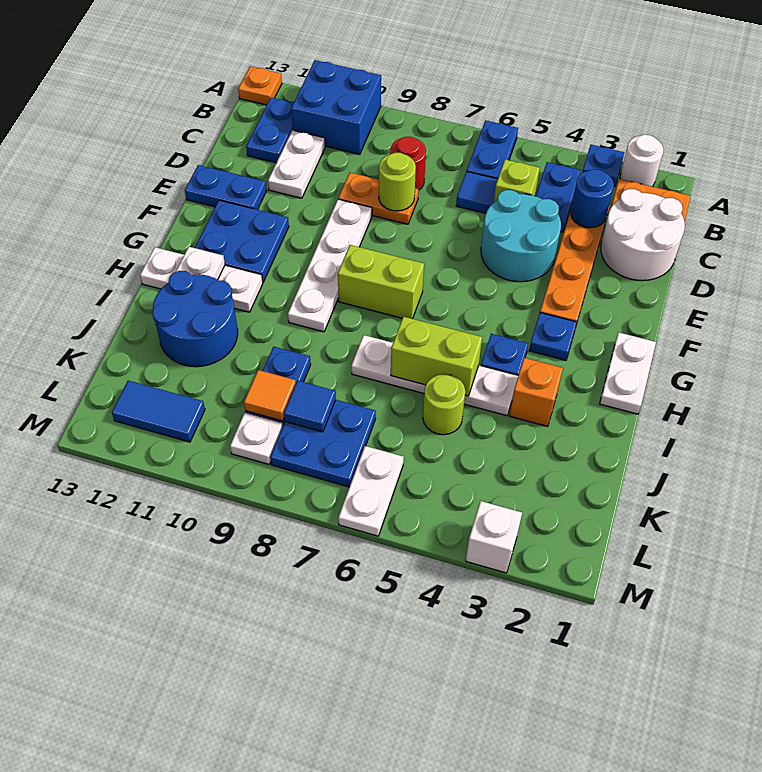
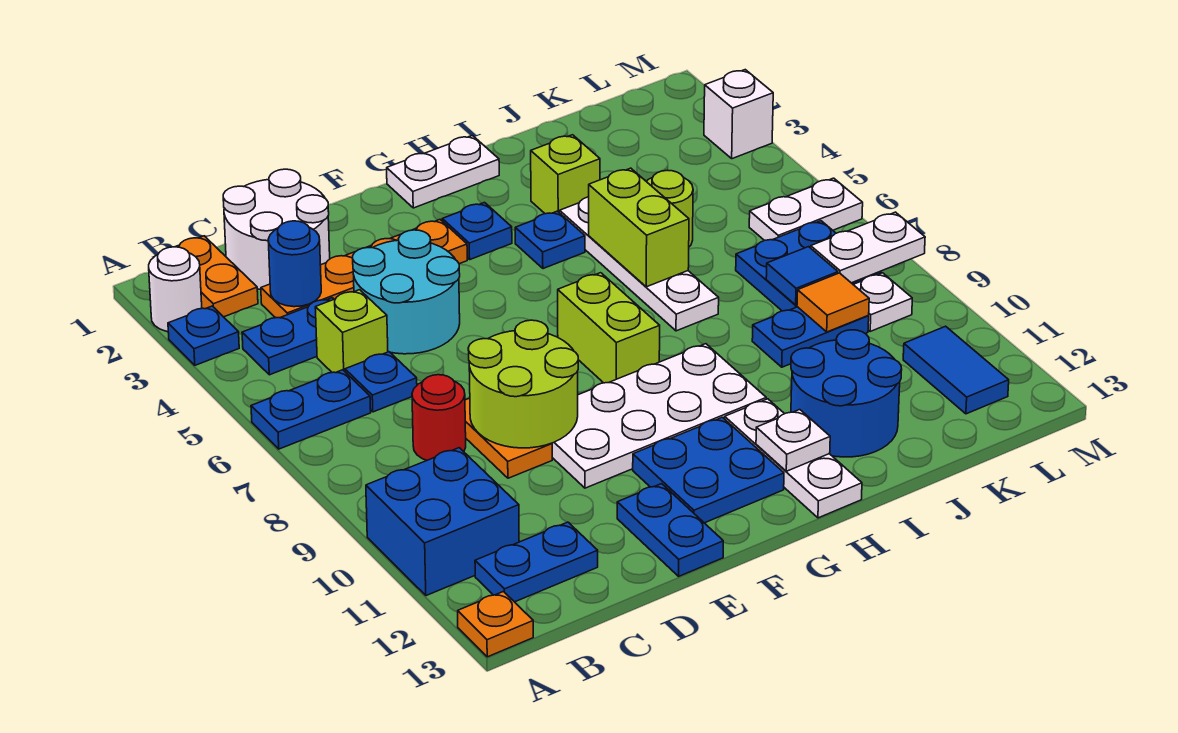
blue 1x1 tile [456,171,498,213] -> blue 1x1 plate [345,352,417,412]
white 1x2 plate [268,130,325,198] -> white 1x2 plate moved to [811,212,925,283]
lime 1x1 round brick [379,153,416,211] -> lime 2x2 round brick [468,320,578,448]
white 1x4 plate [288,199,372,332] -> white 2x4 plate [552,344,766,488]
orange 1x1 brick [510,358,563,427] -> lime 1x1 brick [531,135,600,214]

